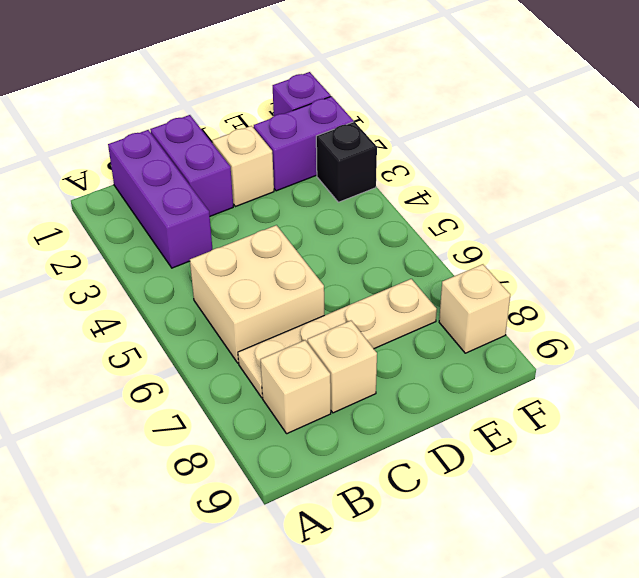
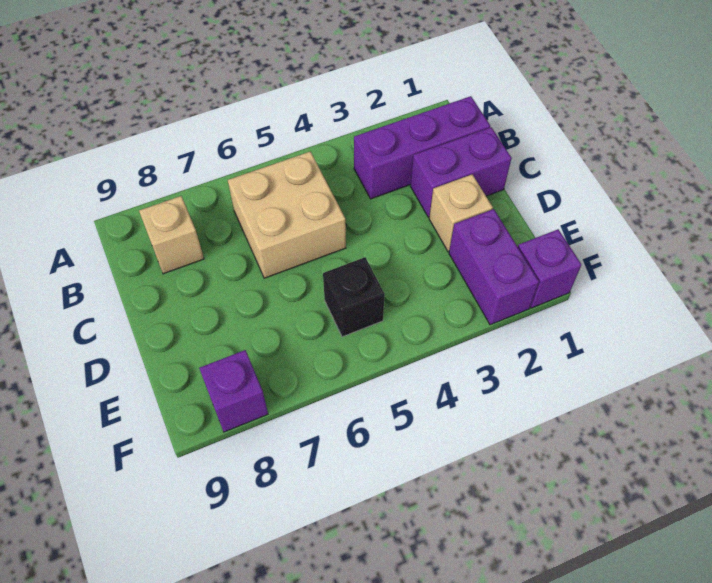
tan 1x4 plate [238,279,437,398] -> none
tan 1x1 brick [308,321,377,413] -> none
black 1x1 brick [316,122,377,202] -> black 1x1 brick moved to [323,257,385,337]
tan 1x1 brick [439,264,510,353] -> purple 1x1 brick [199,350,268,432]

